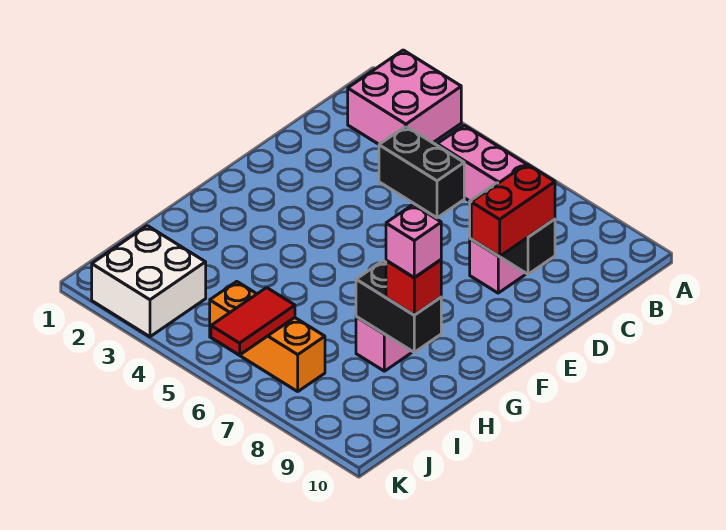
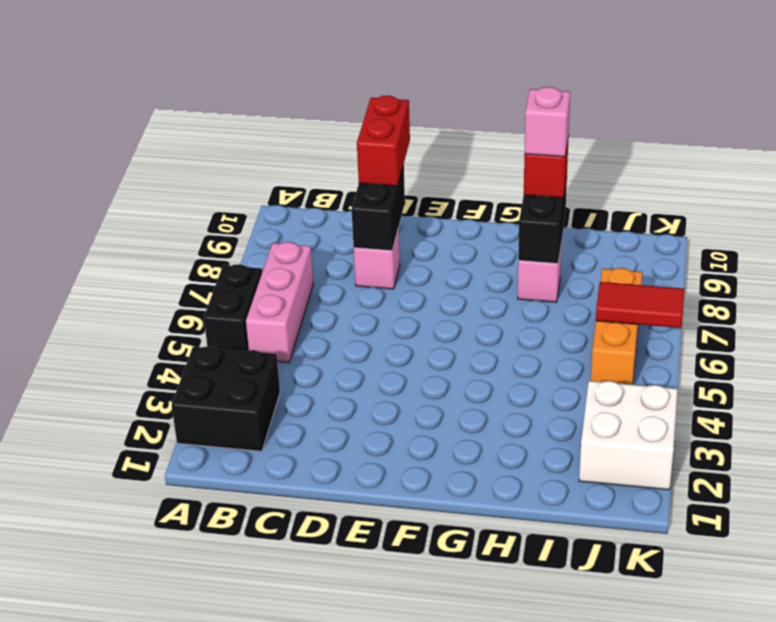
pink 2x2 brick [348,50,461,144] -> black 2x2 brick [171,346,280,451]
black 1x2 brick [379,126,464,218] -> black 1x2 brick moved to [204,264,262,351]
red 1x2 brick [471,164,555,257] -> red 1x2 brick turned to [357,96,410,186]

